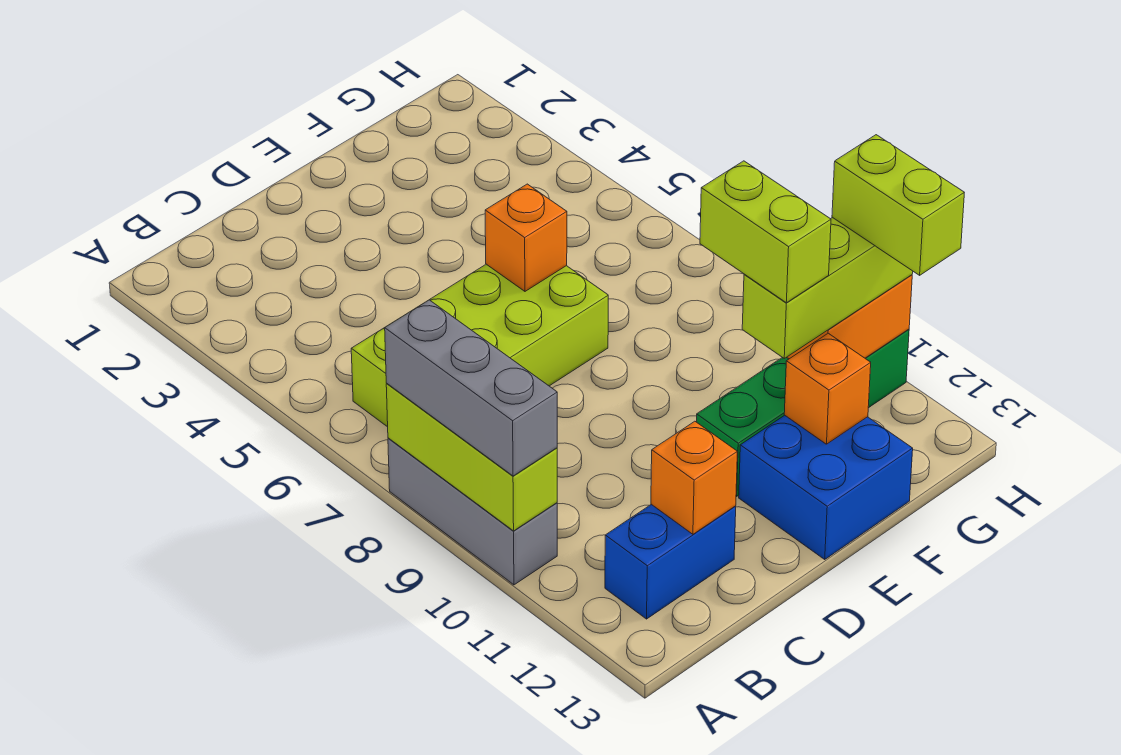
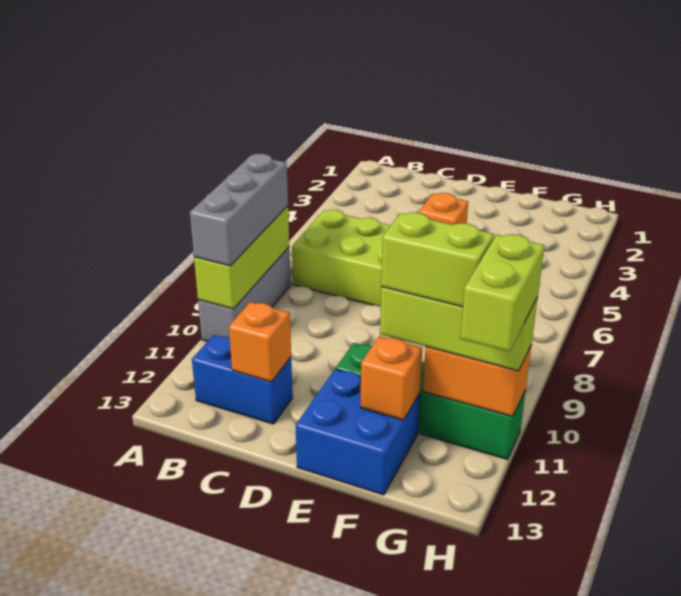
lime 1x2 brick [700,161,831,303] -> lime 1x2 brick turned to [381,212,494,307]

